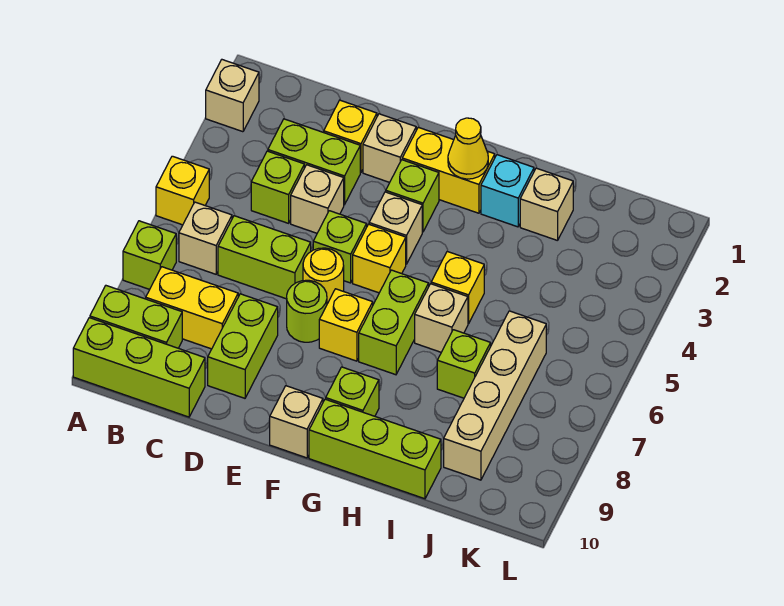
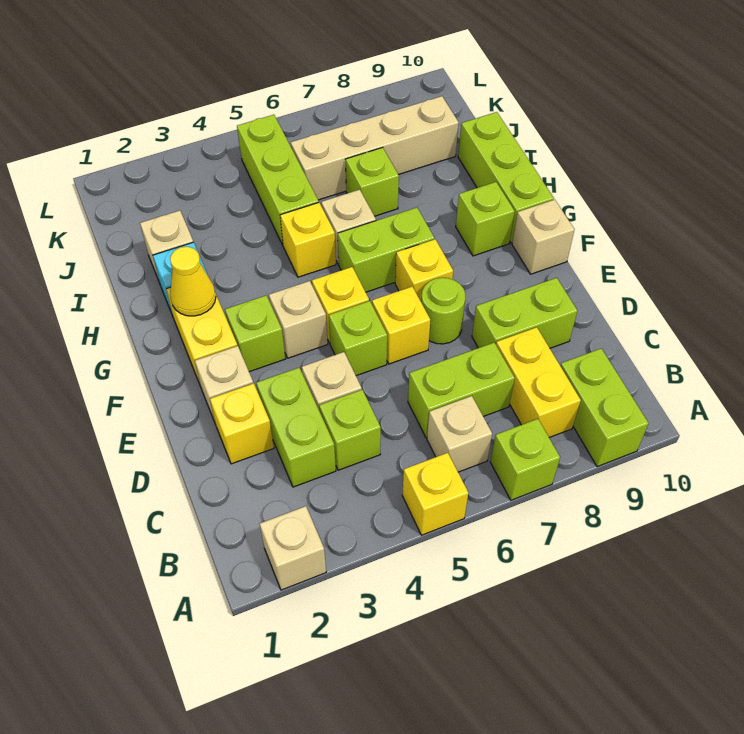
lime 1x3 brick [73,318,205,417] -> lime 1x3 brick moved to [237,115,319,245]
lime 1x2 brick [218,216,311,299] -> lime 1x2 brick turned to [408,343,515,438]
yellow 1x1 round brick [303,248,344,304] -> yellow 1x1 brick [372,287,430,364]

